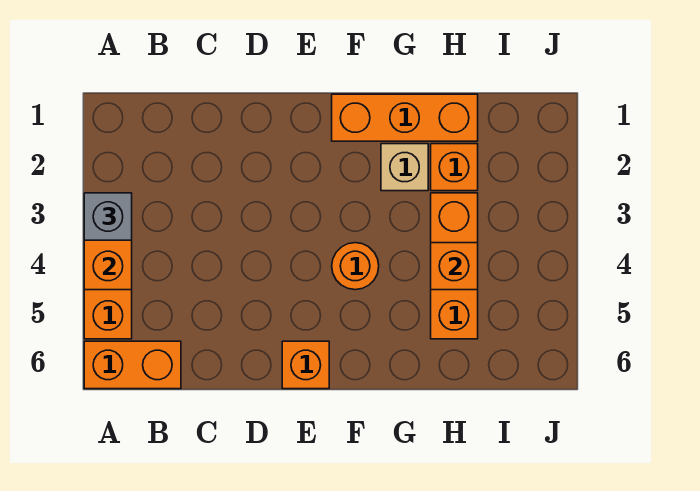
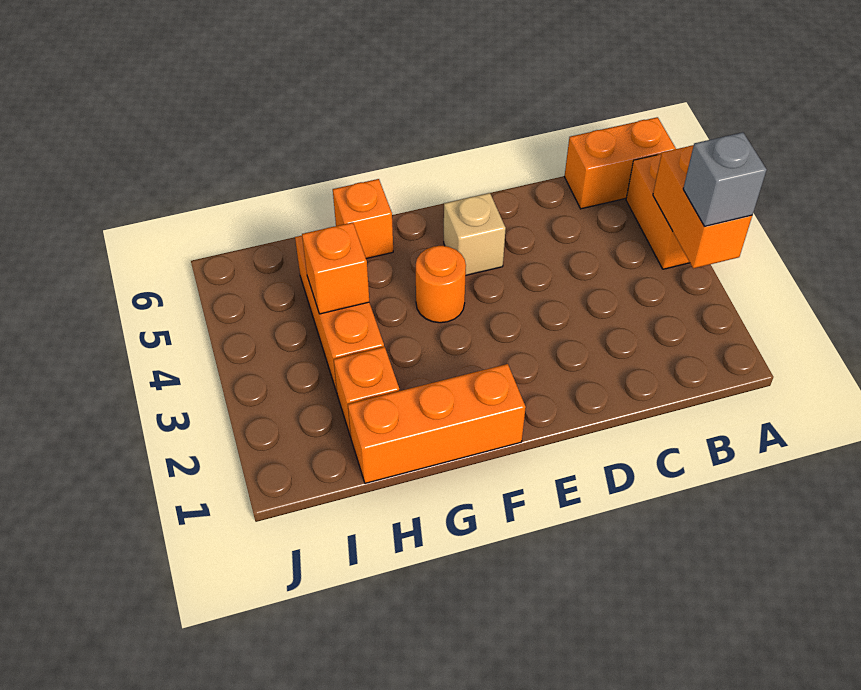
orange 1x1 brick [282,341,329,389] -> orange 1x1 brick moved to [333,179,393,259]
tan 1x1 brick [381,144,428,191] -> tan 1x1 brick moved to [444,193,506,275]

